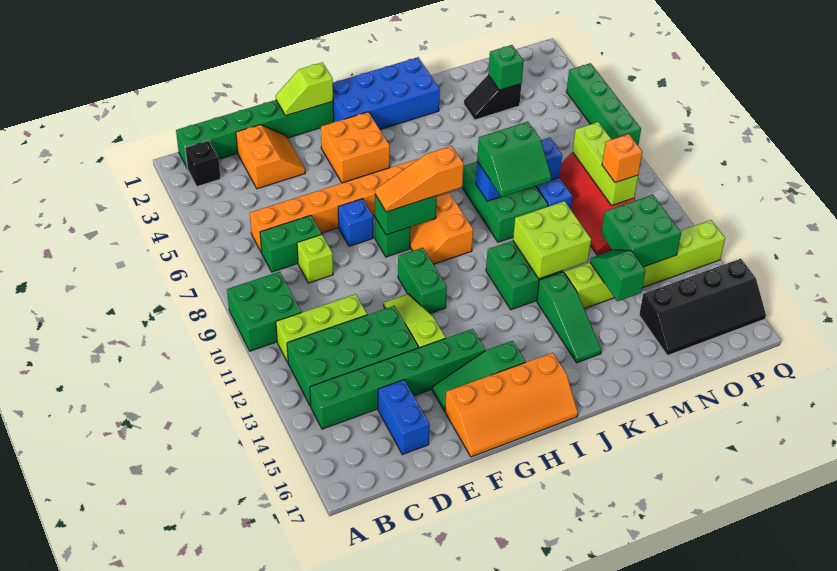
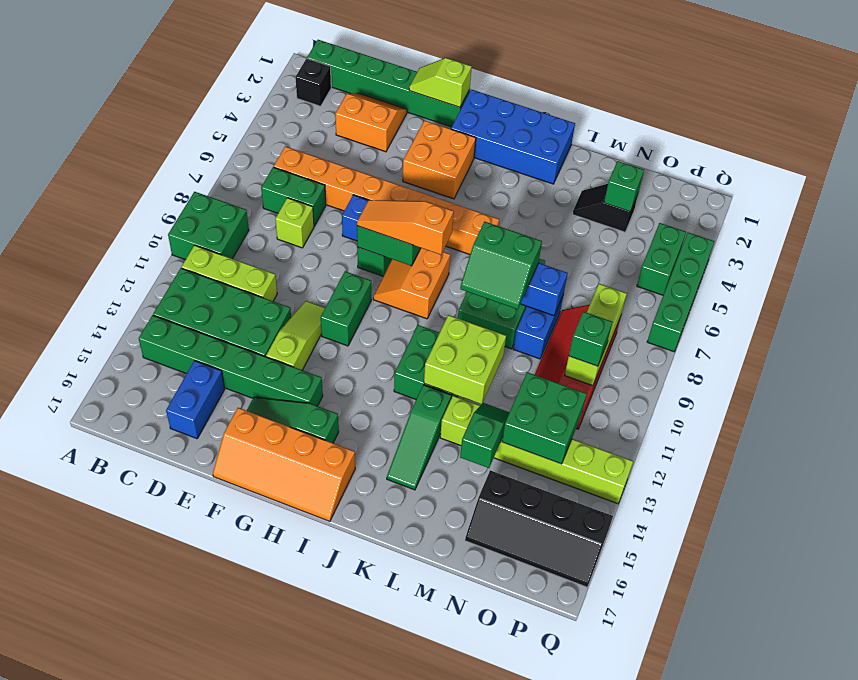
orange 2x2 slope [236,125,305,189] -> orange 2x2 slope turned to [335,93,407,152]
orange 1x1 brick [602,134,642,183] -> green 1x1 brick [569,312,612,366]
none -> green 1x2 brick [637,223,686,295]

